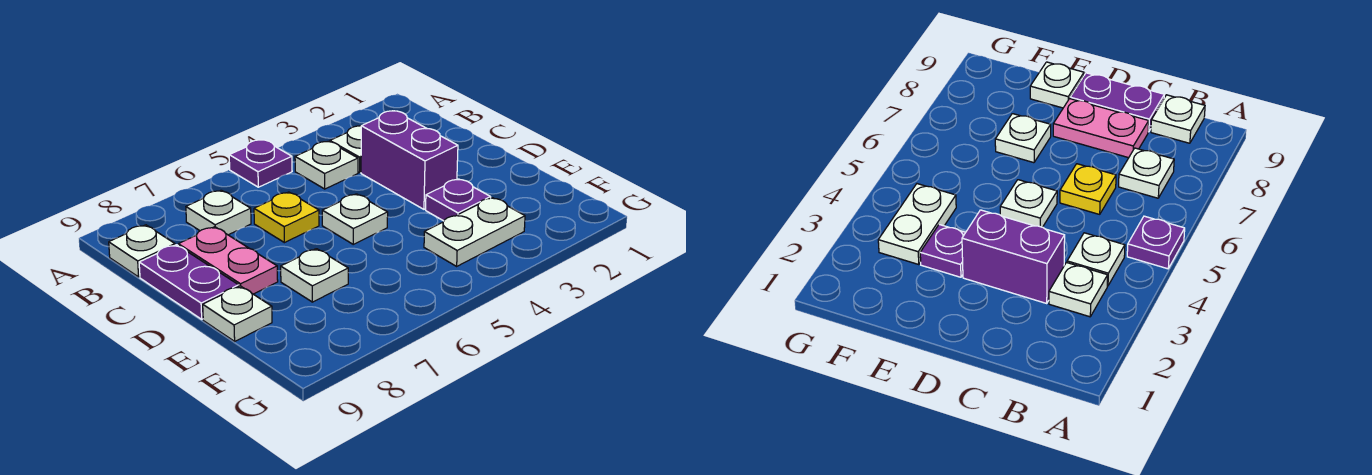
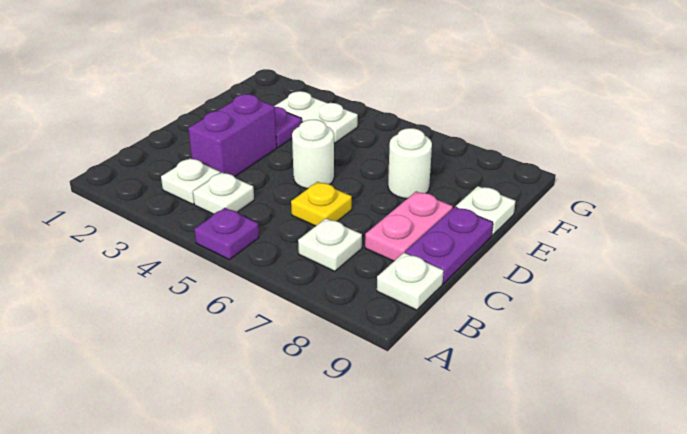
white 1x1 plate [322,194,388,244] -> white 1x1 round brick [292,120,334,189]
white 1x1 plate [281,249,348,302] -> white 1x1 round brick [388,128,432,199]

